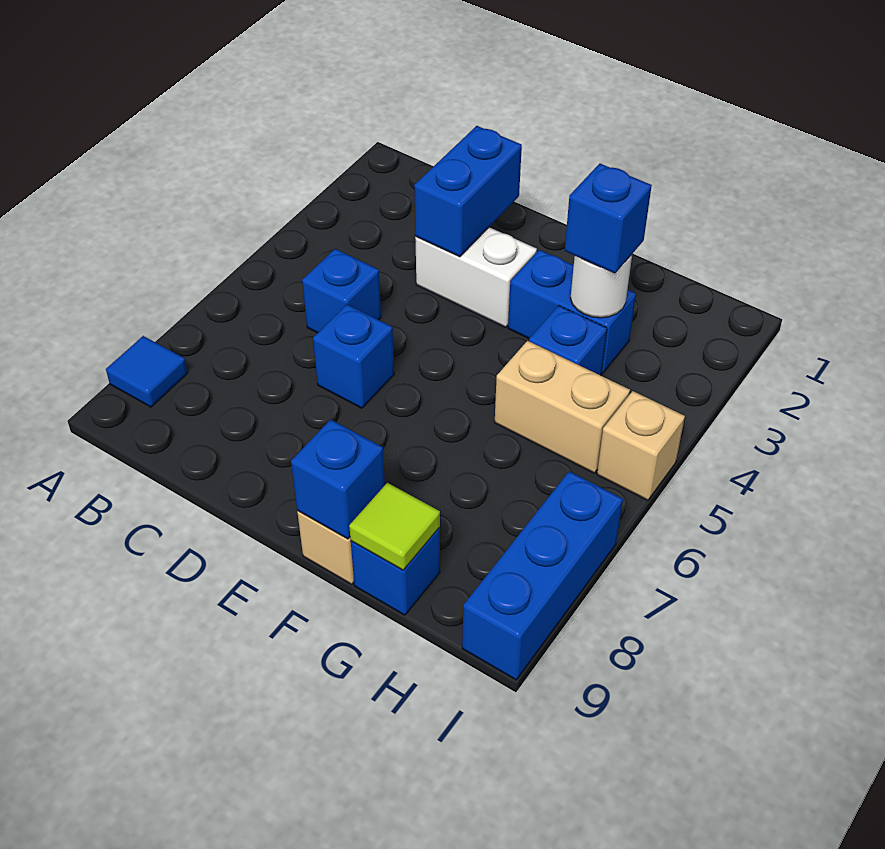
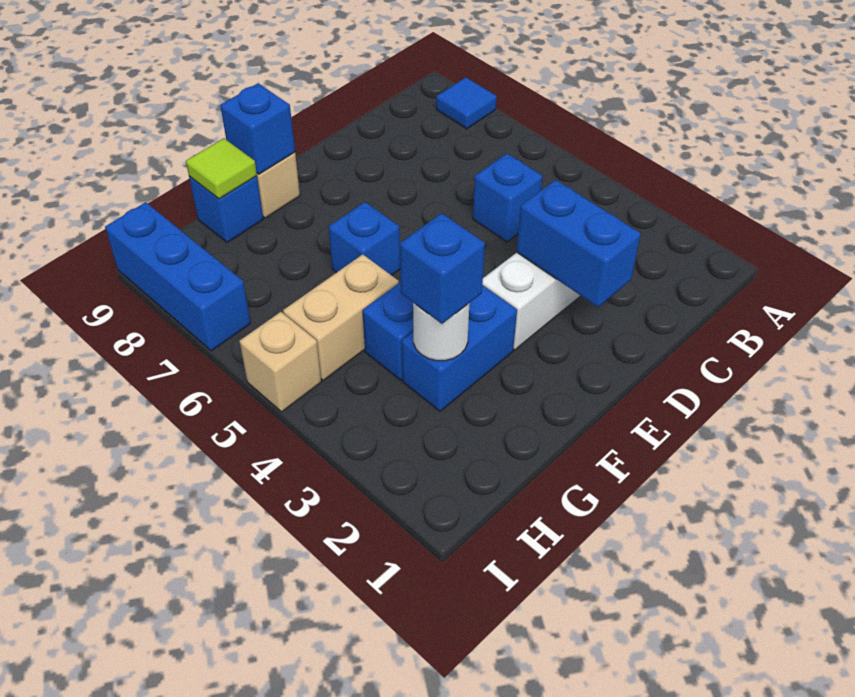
blue 1x1 brick [313,305,394,408] -> blue 1x1 brick moved to [329,202,400,275]

